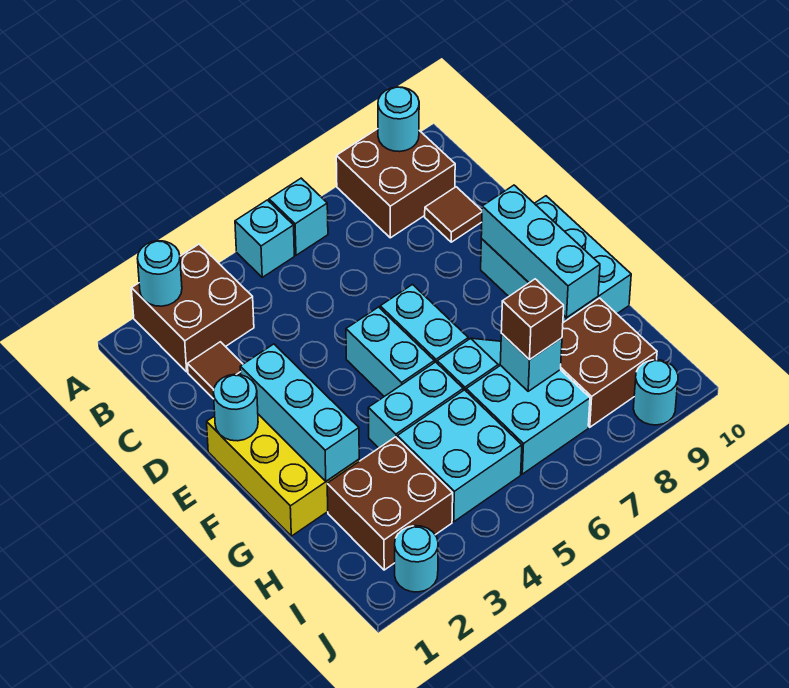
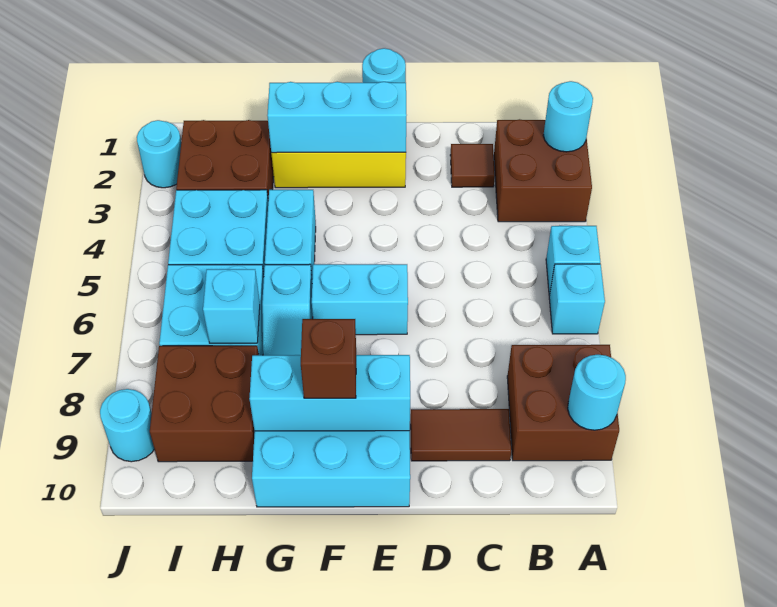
brown 1x1 tile [425,187,482,242] -> brown 1x2 tile [411,409,511,461]
cyan 1x2 brick [346,307,434,396] -> none
brown 1x1 brick [501,279,564,360] -> brown 1x1 brick moved to [301,319,356,398]

